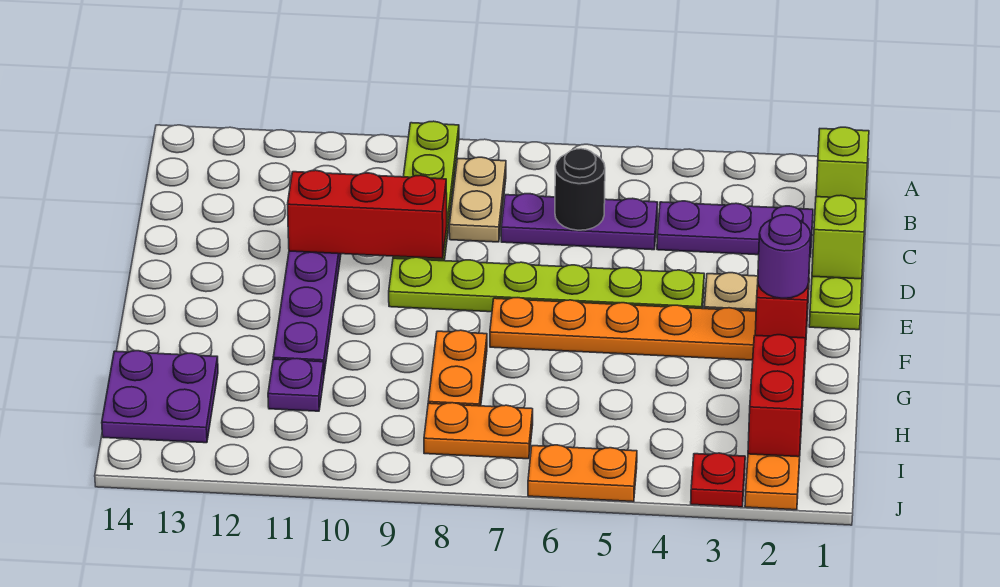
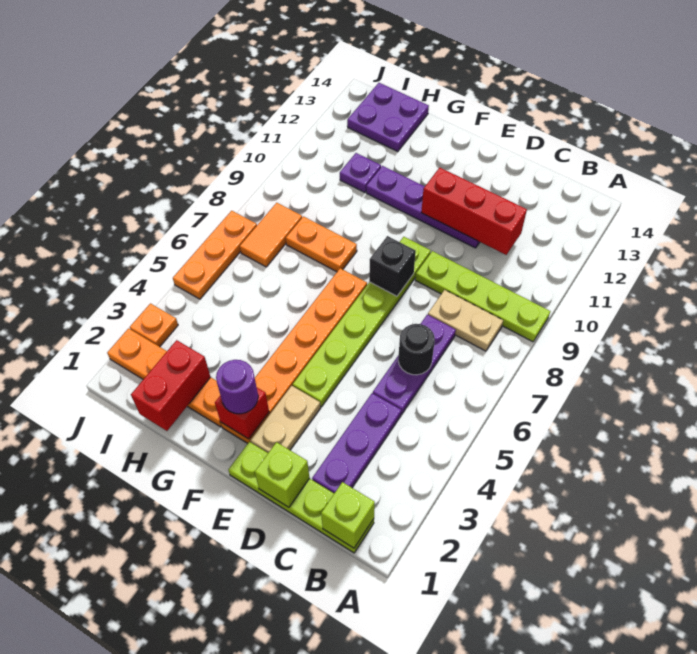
red 1x3 brick [288,170,447,259] -> red 1x3 brick turned to [421,168,527,255]
none -> black 1x1 brick [369,236,416,296]
red 1x2 brick [748,335,806,457] -> red 1x2 brick turned to [131,340,210,431]
orange 1x2 plate [424,403,533,459] -> orange 1x2 tile [240,203,302,267]
red 1x1 plate [691,453,745,507] -> orange 1x1 plate [130,303,178,347]
orange 1x2 plate [528,445,637,502] -> orange 1x3 plate [173,211,257,299]

